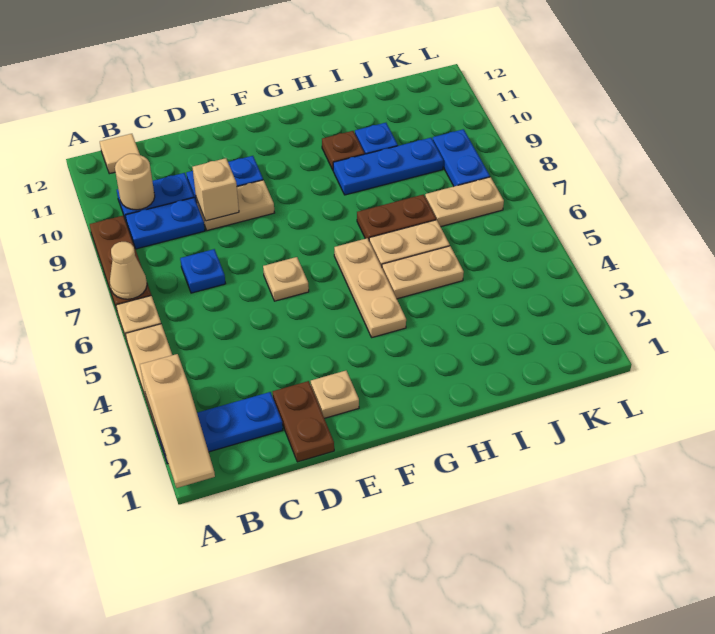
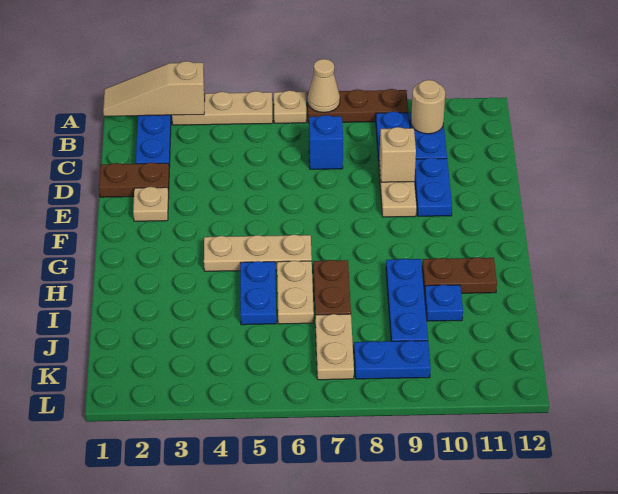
tan 1x1 tile [100,134,140,174] -> none
blue 1x1 plate [180,249,226,293] -> blue 1x1 brick [309,115,343,169]
tan 1x1 plate [263,257,309,301] -> none
tan 1x2 plate [382,246,464,299] -> blue 1x2 plate [240,261,276,325]
brown 1x1 plate [322,131,365,170] -> brown 1x2 plate [422,257,497,293]

